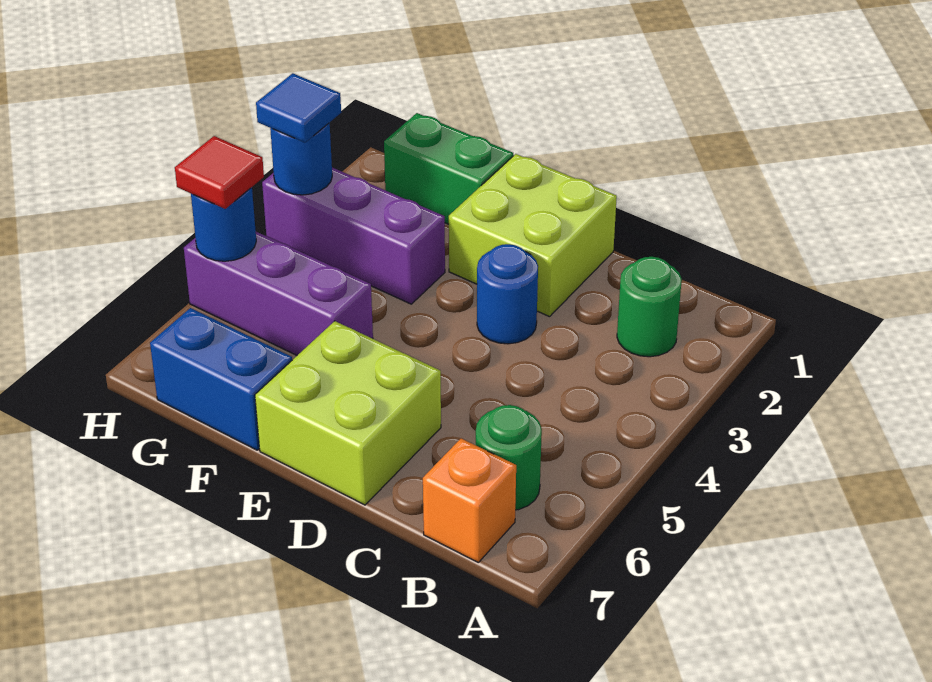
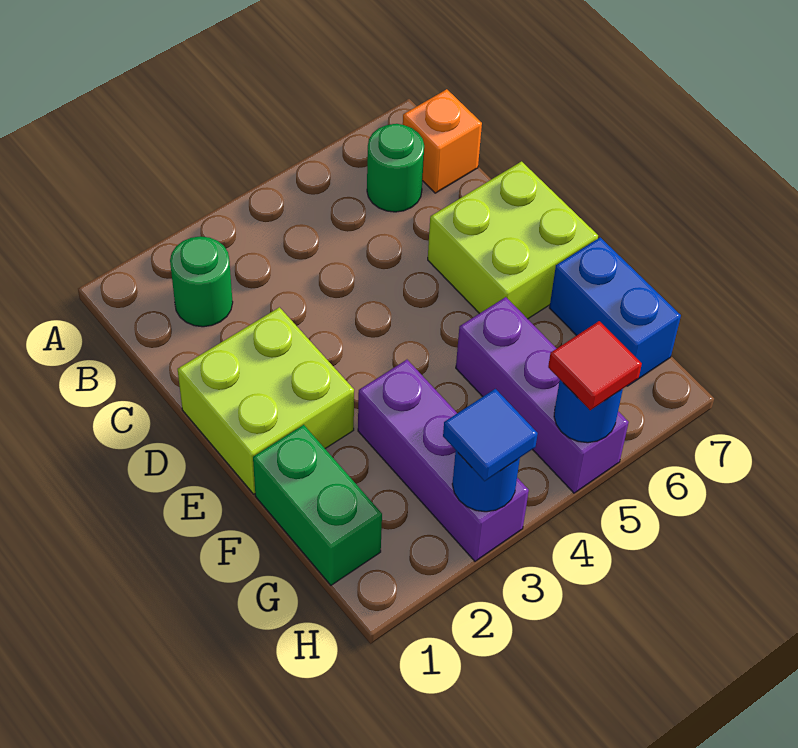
blue 1x1 round brick [477,244,538,344] -> none

